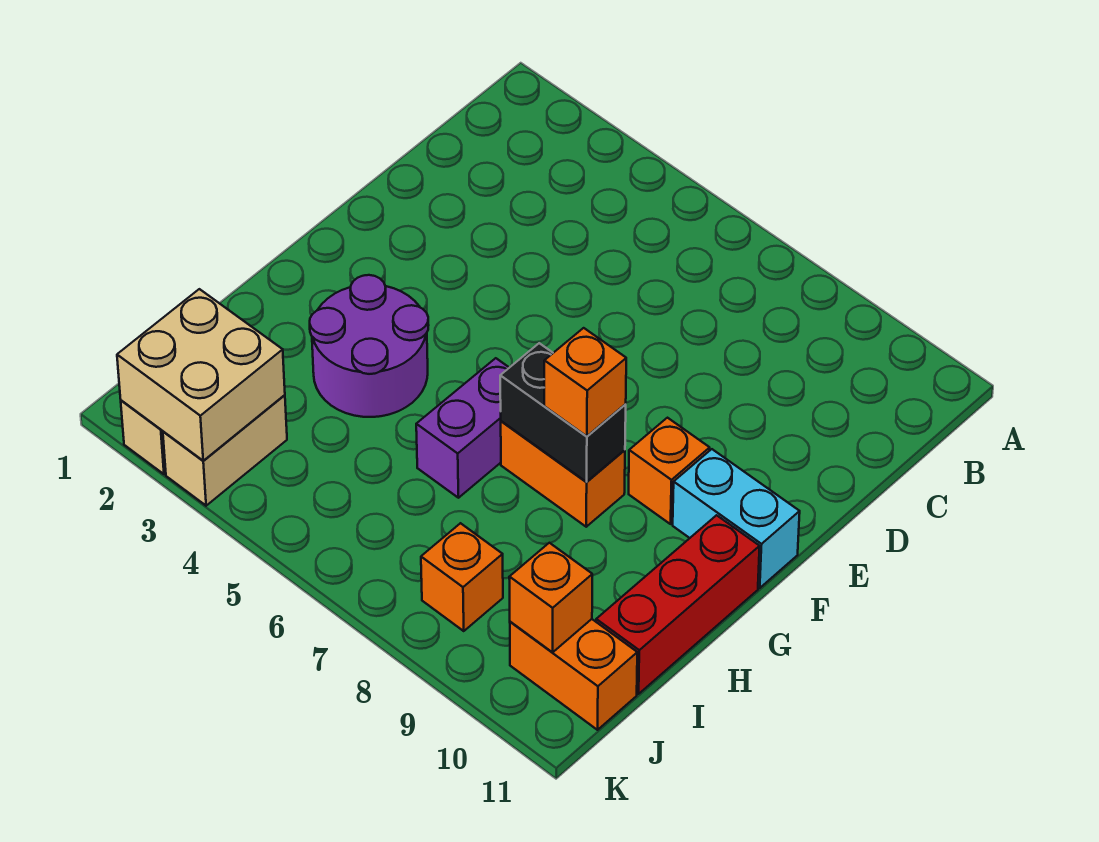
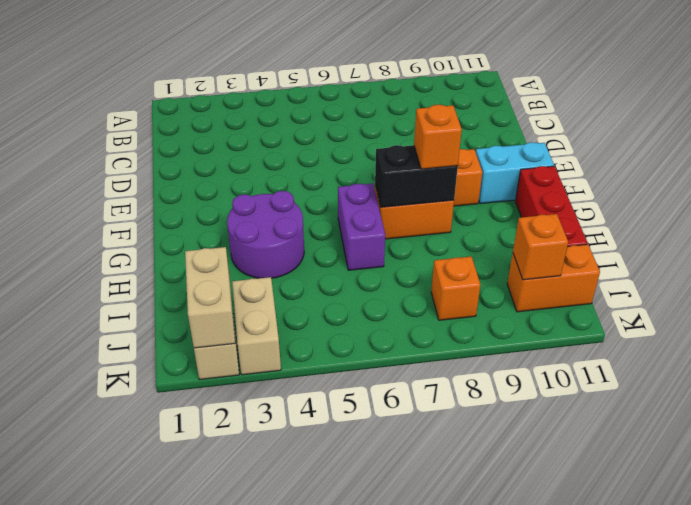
tan 2x2 brick [117,289,285,461] -> tan 1x2 brick [185,247,235,348]

